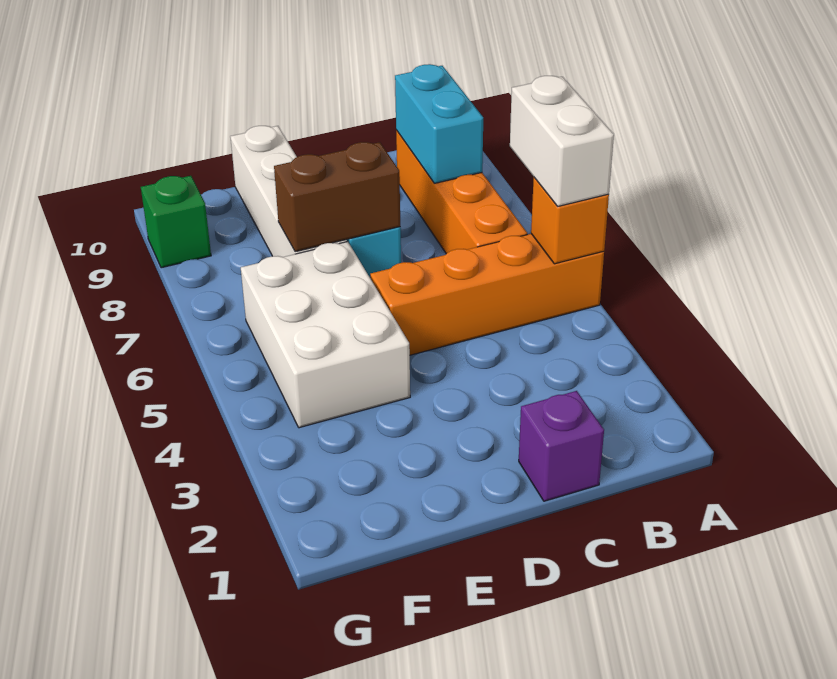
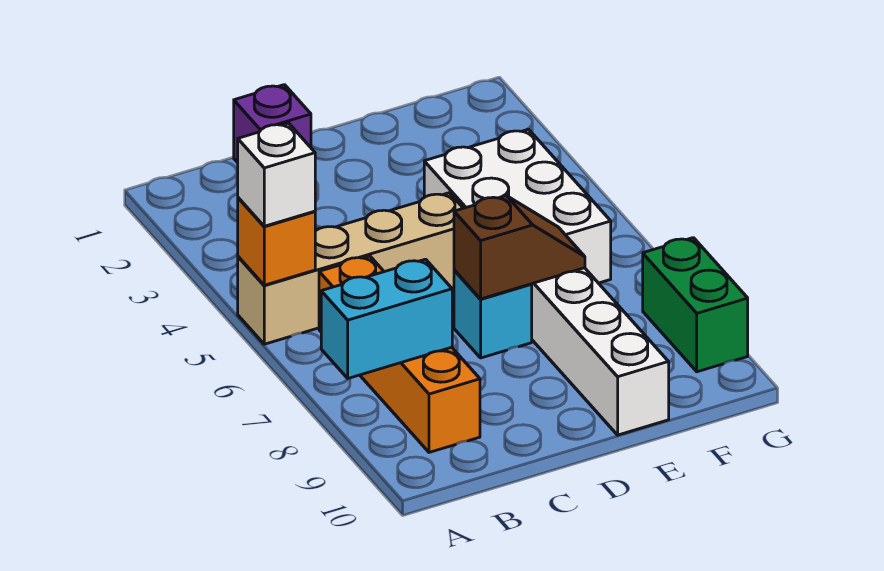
orange 1x4 brick [370,234,604,355] -> tan 1x4 brick [238,193,463,344]
white 1x2 brick [510,76,614,206] -> white 1x1 brick [238,123,315,226]
cyan 1x2 brick [395,64,483,183] -> cyan 1x2 brick turned to [321,259,452,378]
brown 1x2 brick [274,142,400,252] -> brown 1x2 slope [454,196,585,299]
green 1x1 brick [141,176,211,268] -> green 1x2 brick [643,238,748,372]

